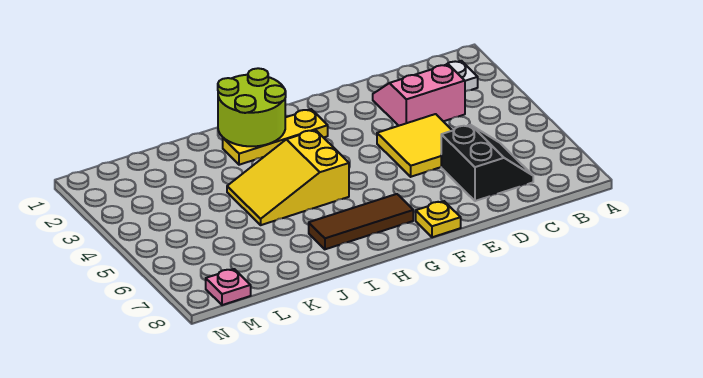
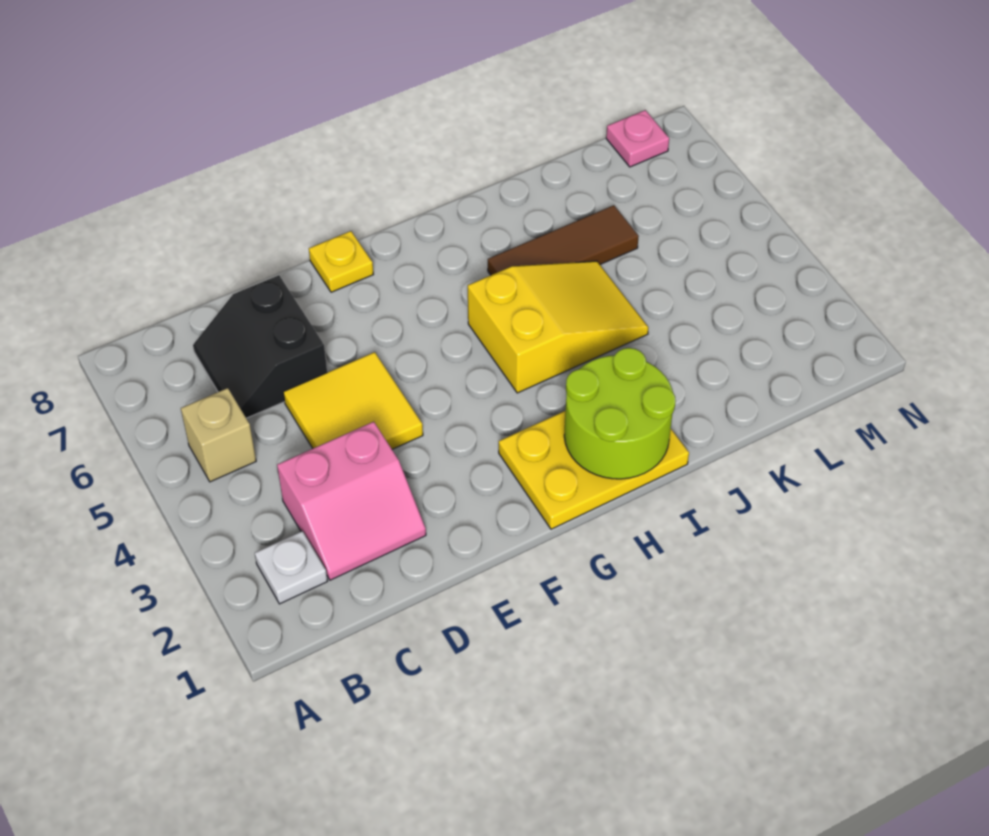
none -> tan 1x1 brick [181,388,256,482]
yellow 1x3 plate [223,109,328,165] -> yellow 2x3 plate [499,411,689,529]
brown 1x3 tile [309,194,413,249] -> brown 1x3 tile moved to [488,205,639,275]

